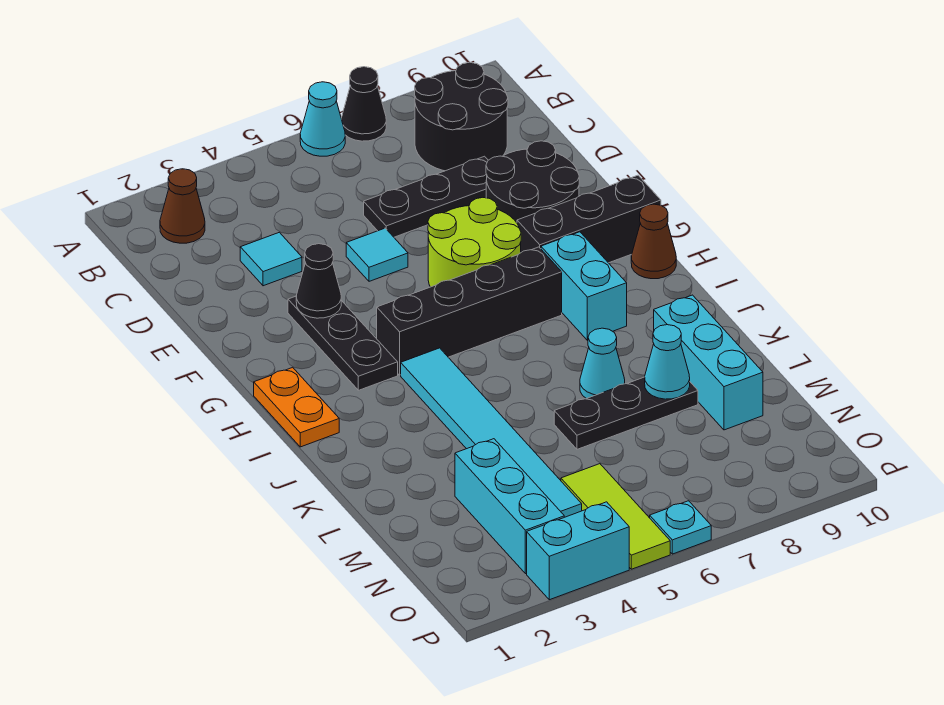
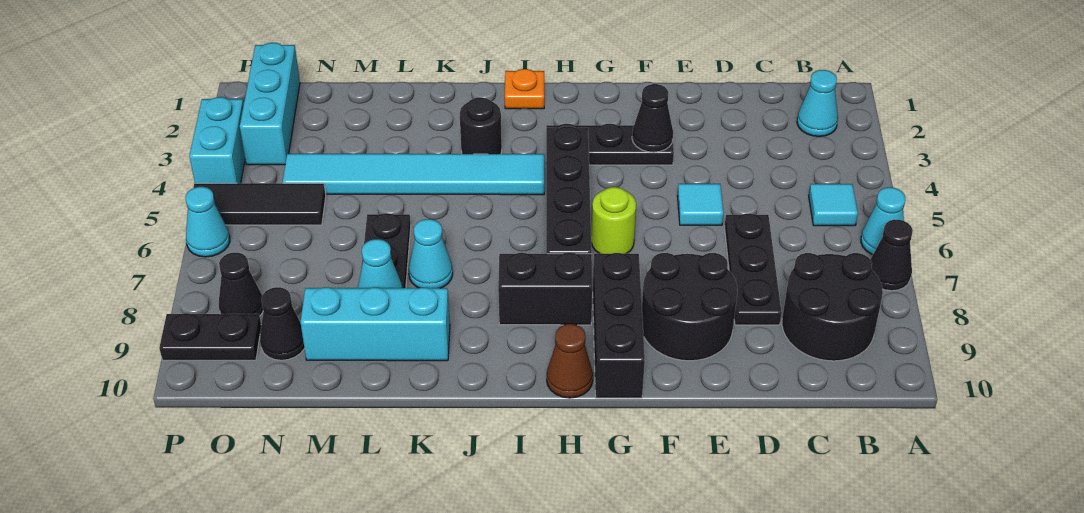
brown 1x1 cone [160,169,205,243] -> cyan 1x1 cone [797,70,838,136]
cyan 1x1 tile [240,232,302,286] -> cyan 1x1 tile moved to [809,184,858,226]
lime 2x2 round brick [428,198,521,287] -> lime 1x1 round brick [591,187,636,254]
orange 1x2 plate [254,367,339,447] -> orange 1x1 plate [505,69,544,109]
cyan 1x2 brick [541,232,627,341] -> black 1x2 brick [498,253,593,325]
none -> black 1x1 round brick [460,97,502,154]
cyan 1x3 brick [455,439,564,574] -> cyan 1x3 brick turned to [240,43,300,165]
lime 1x3 tile [561,464,670,569] -> black 1x3 tile [193,183,326,225]
none -> black 1x1 cone [260,287,305,360]
none -> black 1x1 cone [219,253,263,315]
none -> black 1x2 plate [159,313,261,360]
cyan 1x1 plate [650,501,711,554] -> cyan 1x1 cone [186,187,230,257]

